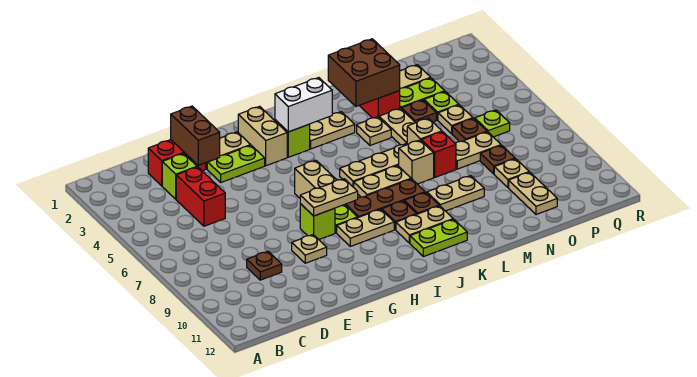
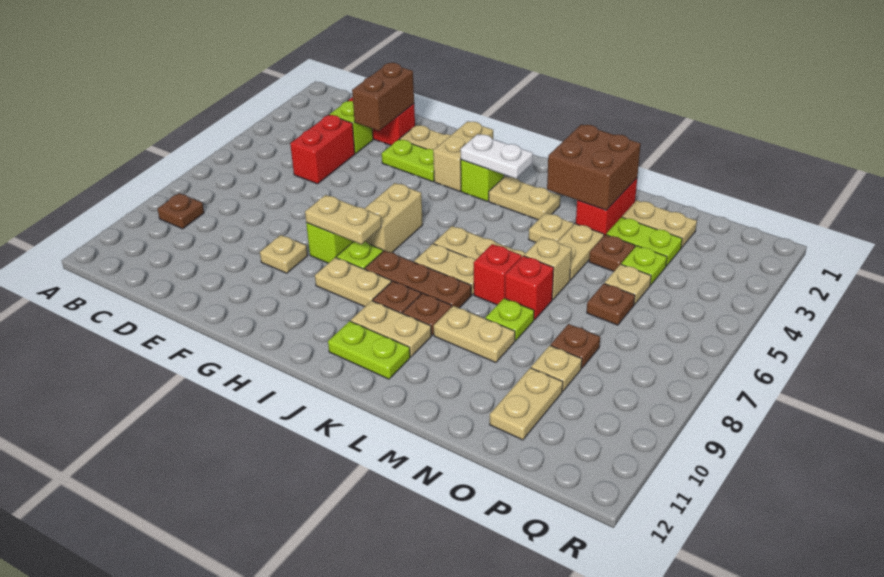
brown 1x1 plate [247,251,282,280] -> brown 1x1 plate moved to [158,193,204,229]
white 1x2 brick [275,78,332,132] -> white 1x2 plate [461,134,533,179]
tan 1x1 brick [399,140,434,184] -> red 1x1 brick [474,244,522,305]
tan 1x2 plate [455,132,501,169] -> none
lime 1x1 plate [475,110,510,137] -> lime 1x1 plate moved to [485,298,534,341]

